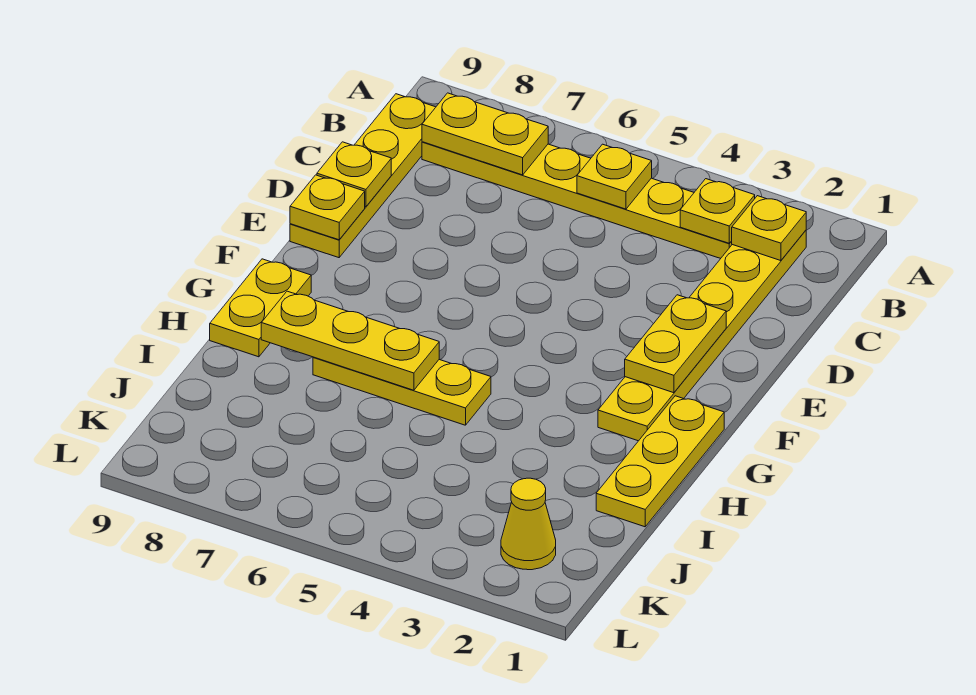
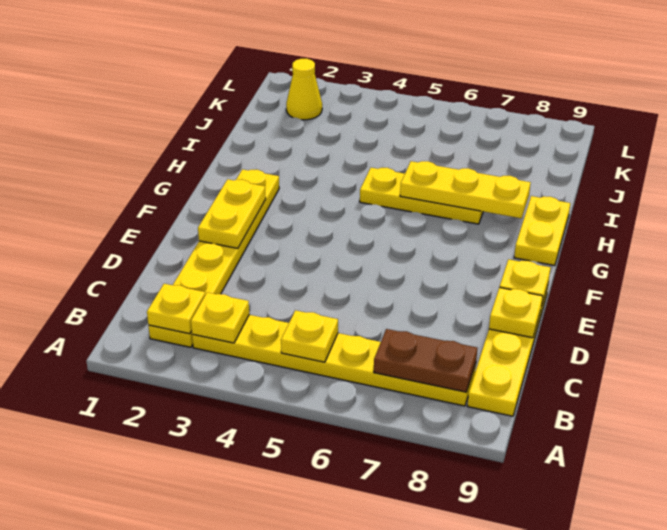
yellow 1x2 plate [422,93,548,175] -> brown 1x2 plate [374,329,477,392]
yellow 1x3 plate [596,396,724,527] -> none

